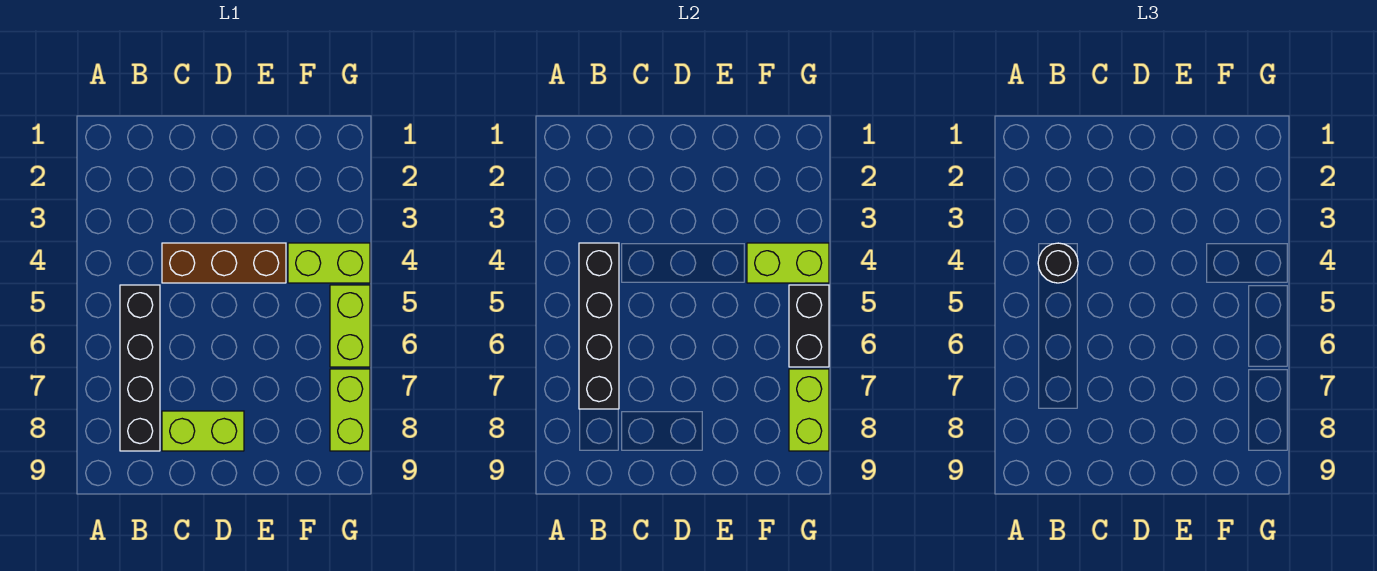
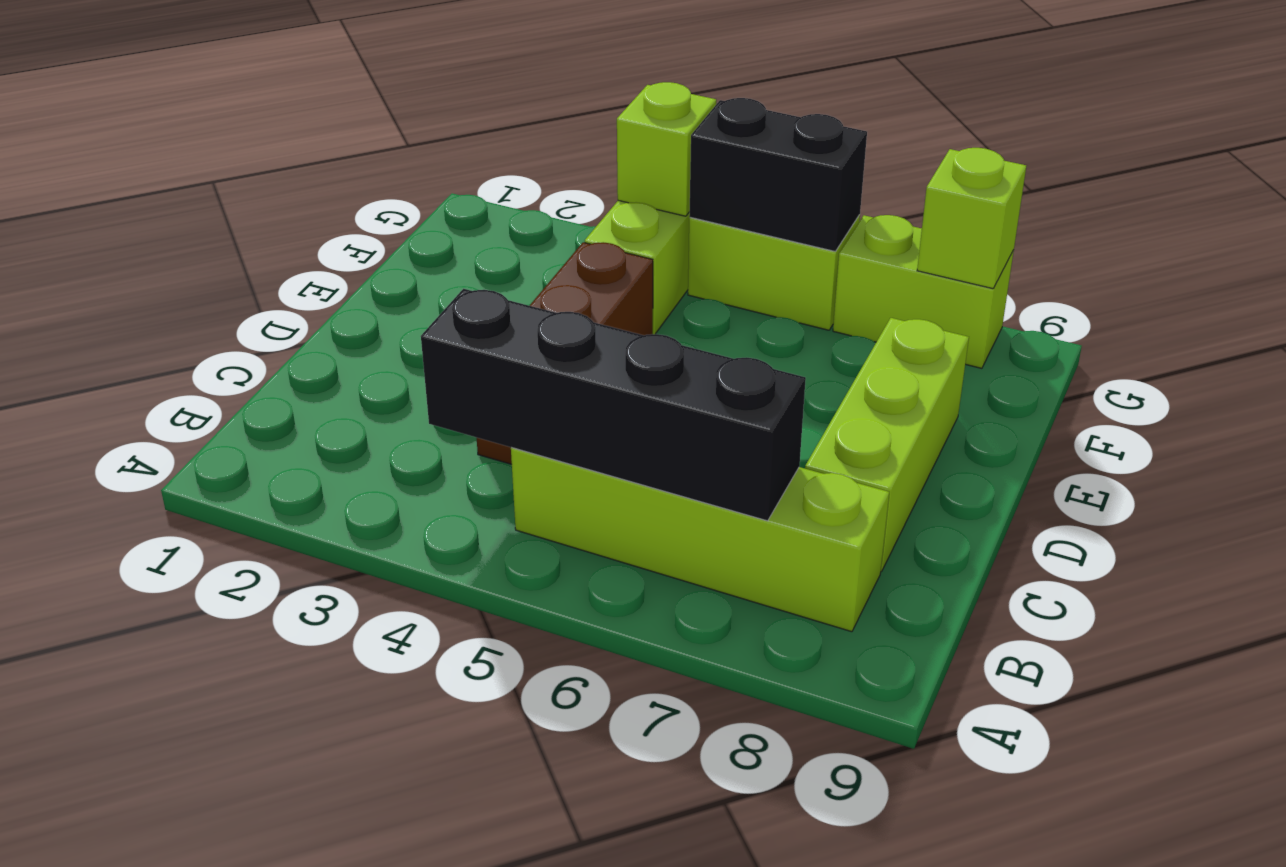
black 1x1 round brick [1038,243,1078,283] -> none
black 1x4 brick [120,285,160,451] -> lime 1x4 brick [511,447,889,632]
lime 1x2 brick [162,411,244,451] -> lime 1x3 brick [805,318,969,572]
lime 1x2 brick [747,243,829,283] -> lime 1x1 brick [617,82,716,216]
lime 1x2 brick [789,369,829,451] -> lime 1x1 brick [917,148,1026,289]

